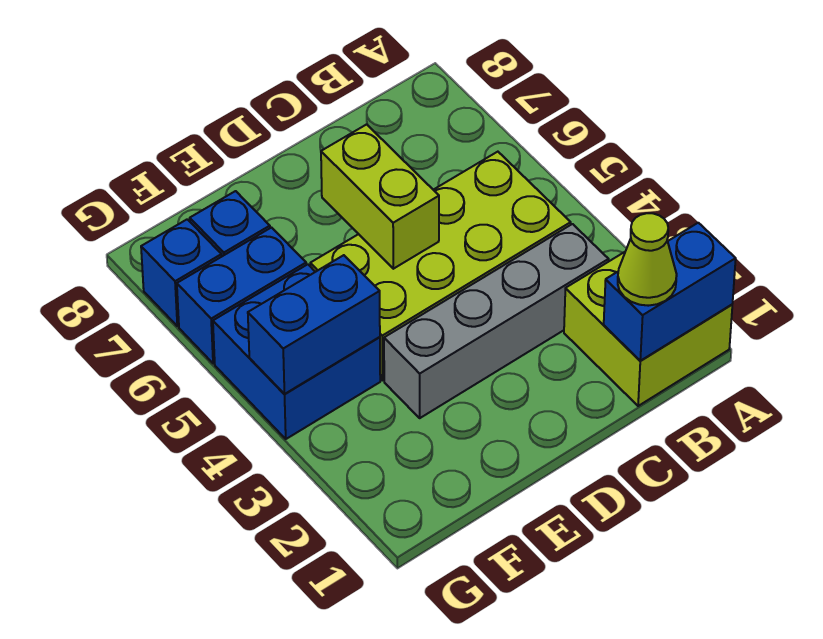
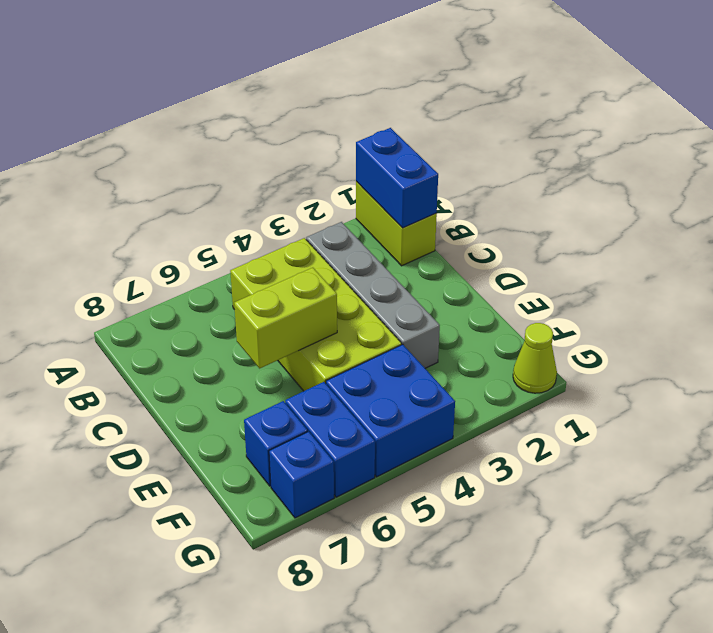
lime 2x2 brick [564,252,732,406] -> lime 1x2 brick [356,182,437,266]
lime 1x1 cone [618,213,677,306] -> lime 1x1 cone moved to [513,323,557,393]
blue 1x2 brick [248,255,380,394] -> none

